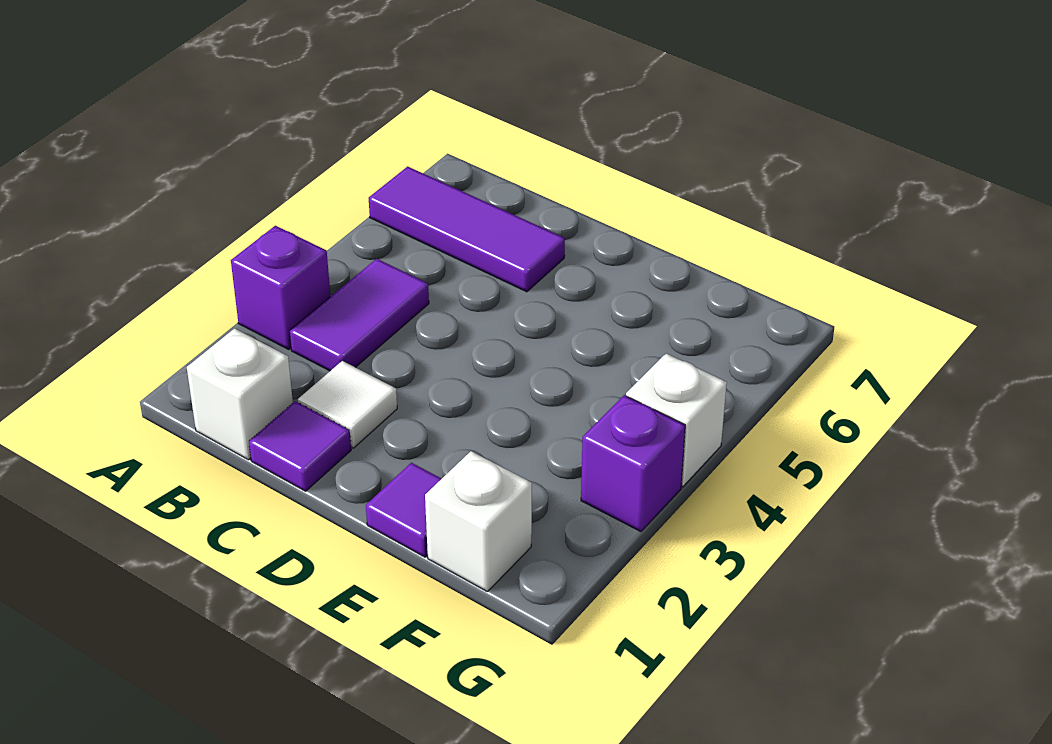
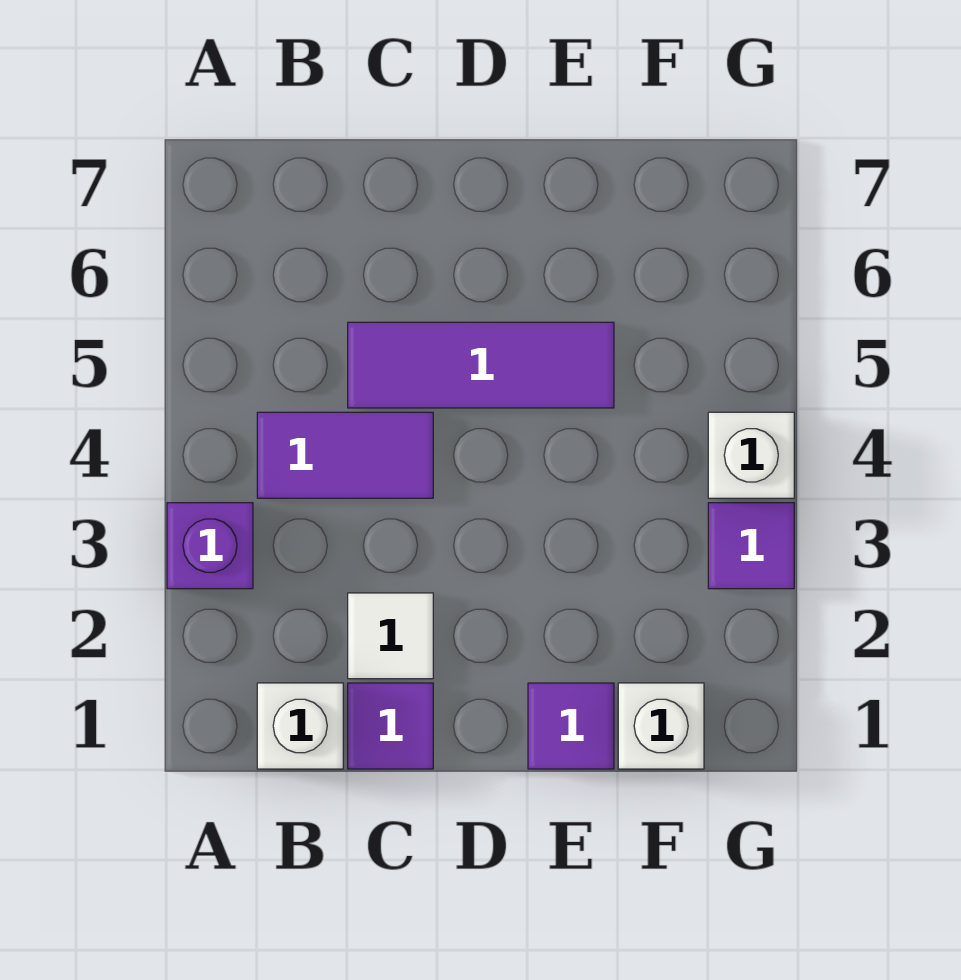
purple 1x3 tile [369,167,565,292] -> purple 1x3 tile moved to [348,322,614,408]
purple 1x2 tile [290,259,429,371] -> purple 1x2 tile turned to [257,412,433,498]
purple 1x1 brick [581,395,685,532] -> purple 1x1 tile [708,503,794,589]

